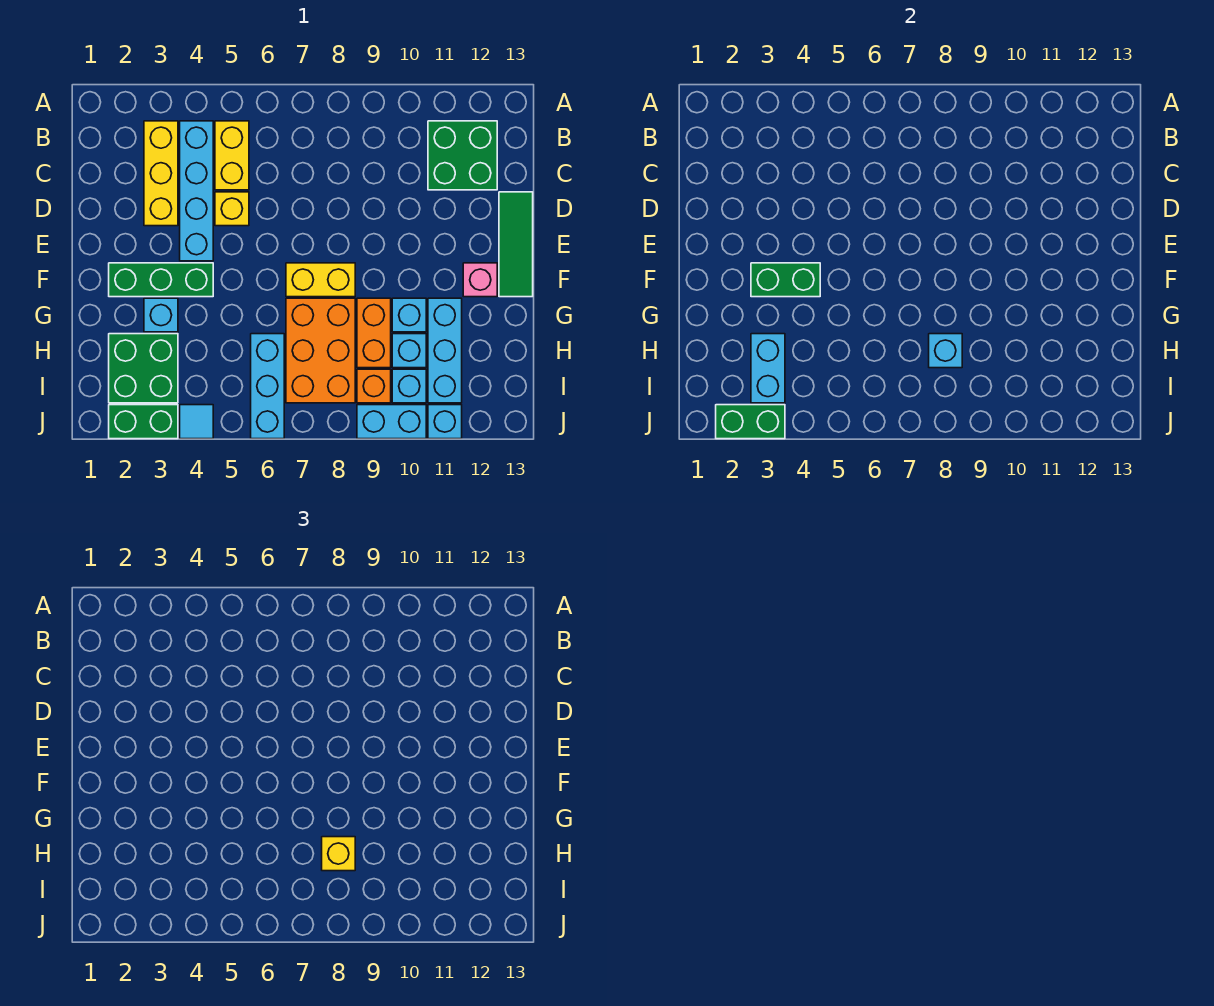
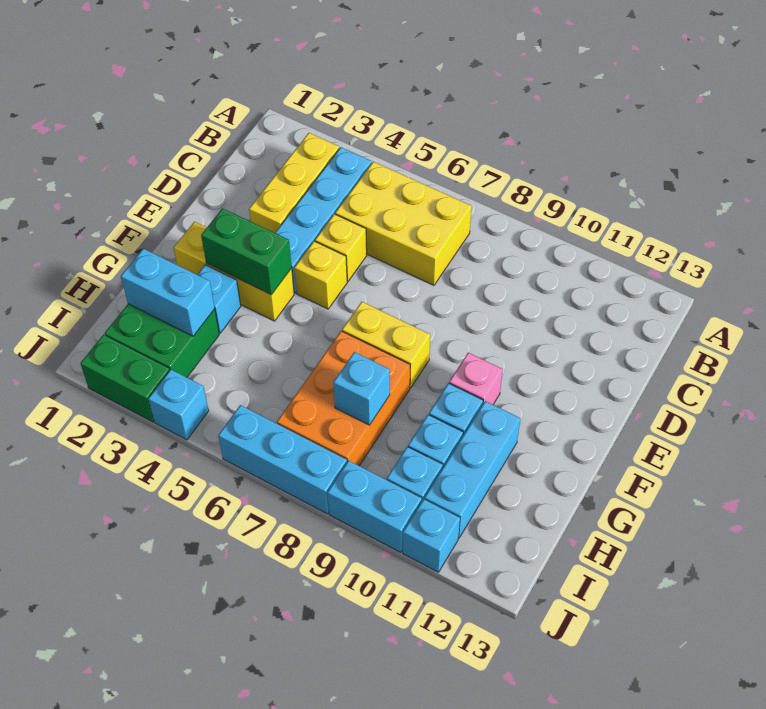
yellow 1x2 brick [215,121,249,190] -> yellow 2x3 brick [335,162,472,285]
green 2x2 brick [428,121,497,190] -> none
green 1x3 tile [499,192,533,297] -> none
green 1x3 brick [109,263,213,297] -> yellow 1x3 brick [174,222,294,321]
pink 1x1 brick [463,263,497,297] -> pink 1x1 brick moved to [449,353,503,405]
orange 1x2 brick [357,298,391,368] -> none
cyan 1x2 brick [751,334,785,403] -> cyan 1x2 brick turned to [121,249,215,336]
cyan 1x3 brick [251,334,284,439] -> cyan 1x3 brick turned to [218,405,347,514]
yellow 1x1 brick [322,837,355,871] -> yellow 1x1 brick moved to [294,241,347,309]
orange 1x1 brick [357,369,391,403] -> none
green 1x2 brick [716,405,785,439] -> none
cyan 1x1 tile [180,405,213,439] -> cyan 1x1 brick [148,370,209,440]

